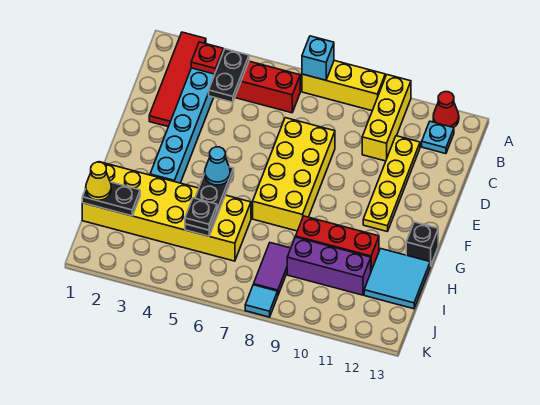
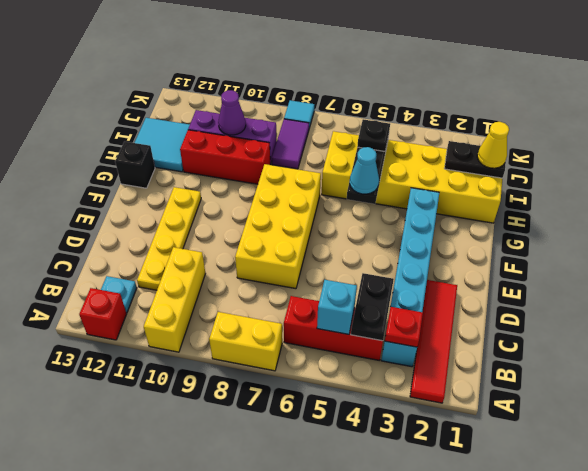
yellow 1x3 brick [302,61,385,111] -> yellow 1x2 brick [209,312,282,371]
cyan 1x1 brick [302,36,334,80] -> cyan 1x1 brick moved to [317,280,357,334]
red 1x1 cone [433,92,459,128] -> red 1x1 brick [79,288,127,340]
none -> purple 1x1 cone [218,90,246,135]

